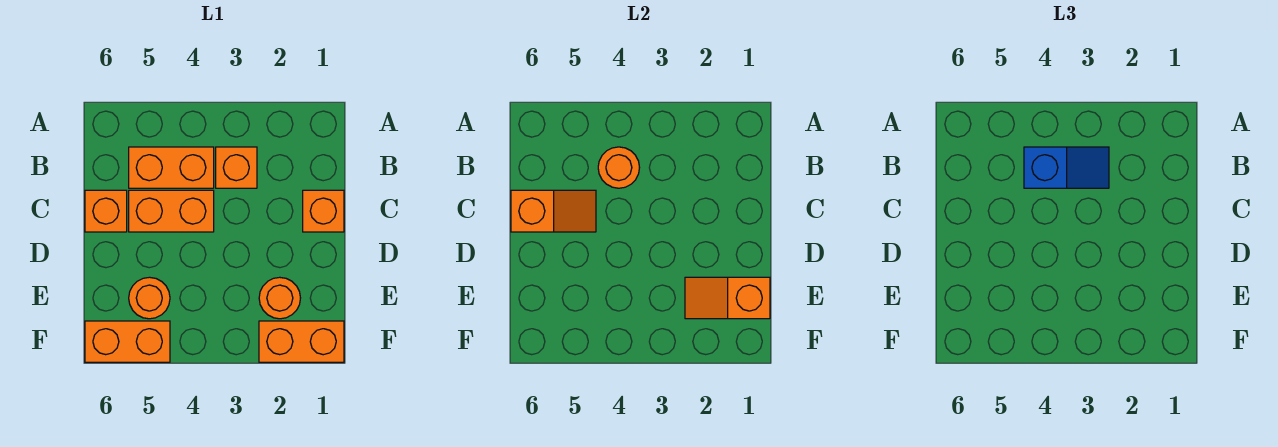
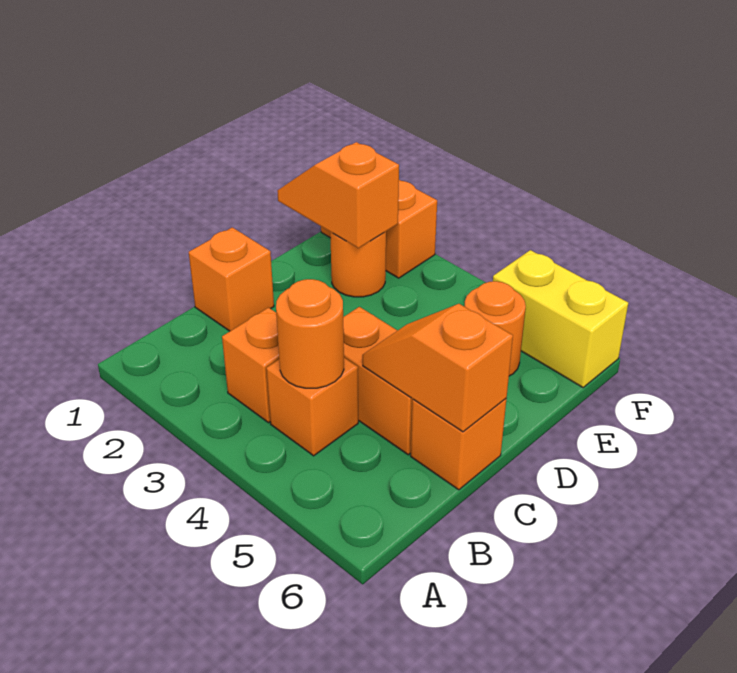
blue 1x2 slope [1024,147,1109,188] -> none
orange 1x2 brick [129,147,214,188] -> orange 1x1 brick [266,358,358,456]
orange 1x2 slope [685,277,770,319] -> orange 1x2 slope turned to [277,142,399,248]
orange 1x2 brick [85,321,170,362] -> yellow 1x2 brick [493,250,628,387]

